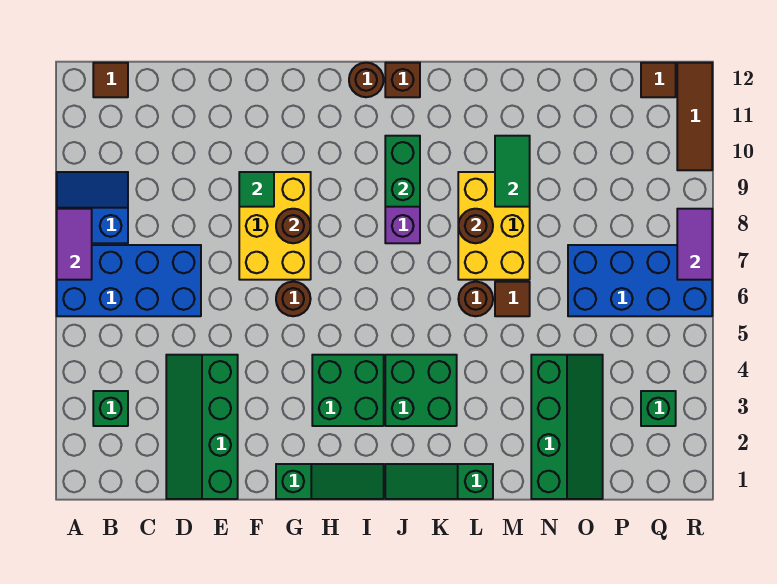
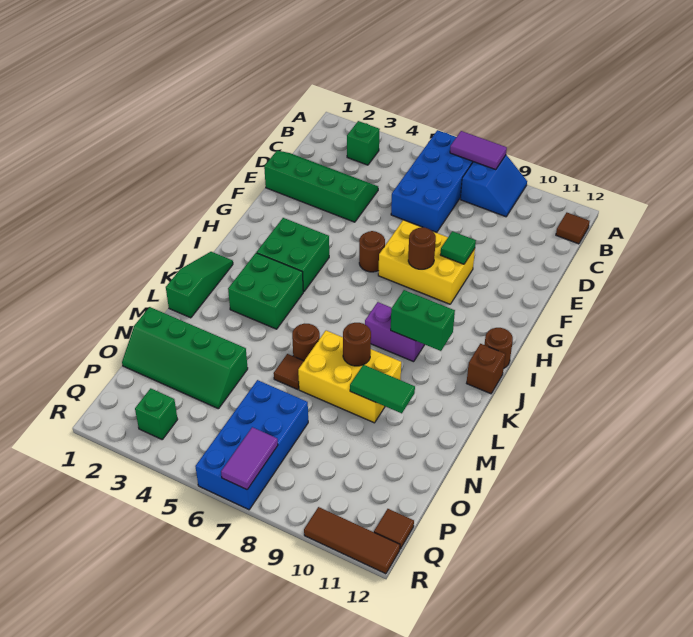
green 1x3 slope [276,464,384,499] -> none
purple 1x2 tile [677,209,712,280] -> purple 1x2 tile turned to [221,427,278,490]

